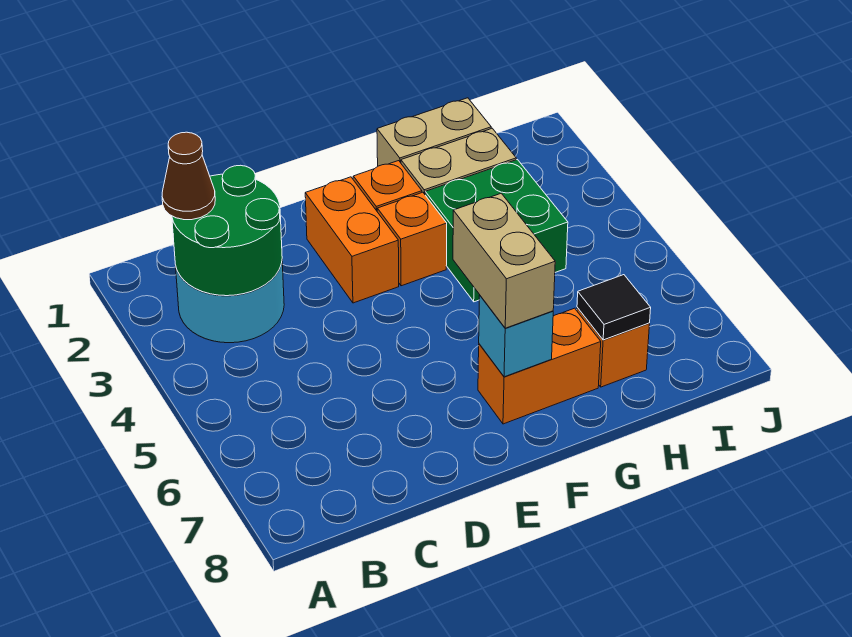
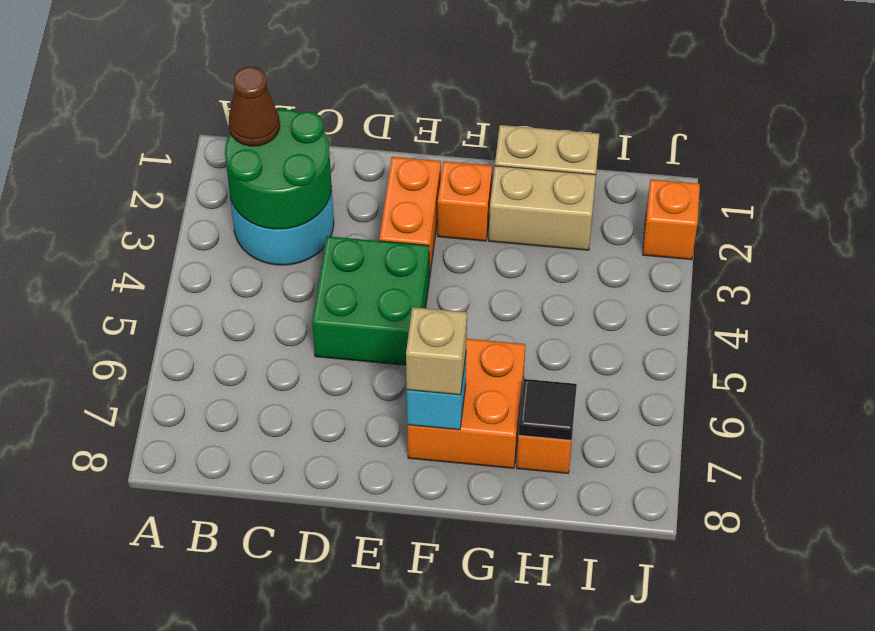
orange 1x1 brick [377,192,447,286] -> orange 1x1 brick moved to [643,179,700,260]
tan 1x2 brick [453,193,555,328] -> tan 1x1 brick [406,307,467,395]
orange 1x2 brick [478,308,601,424] -> orange 2x2 brick [407,339,525,468]
green 2x2 brick [425,160,568,302] -> green 2x2 brick moved to [312,236,429,365]

